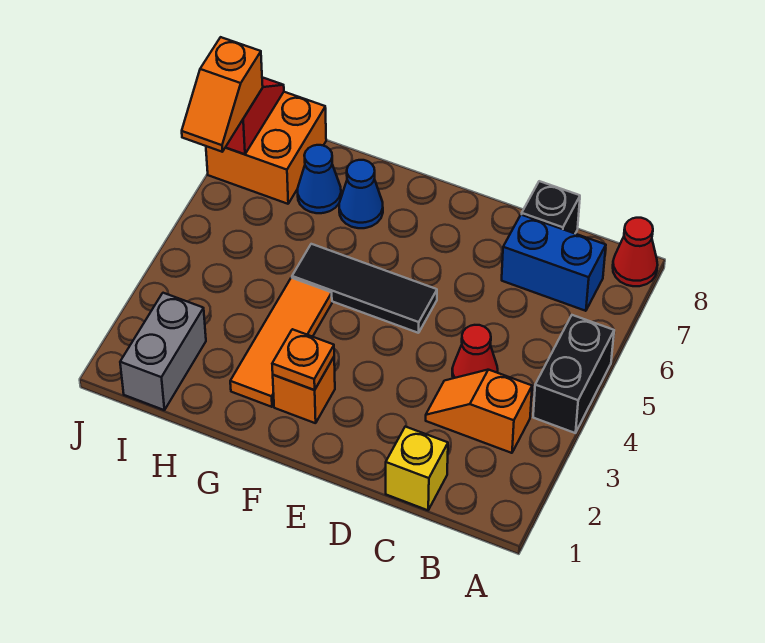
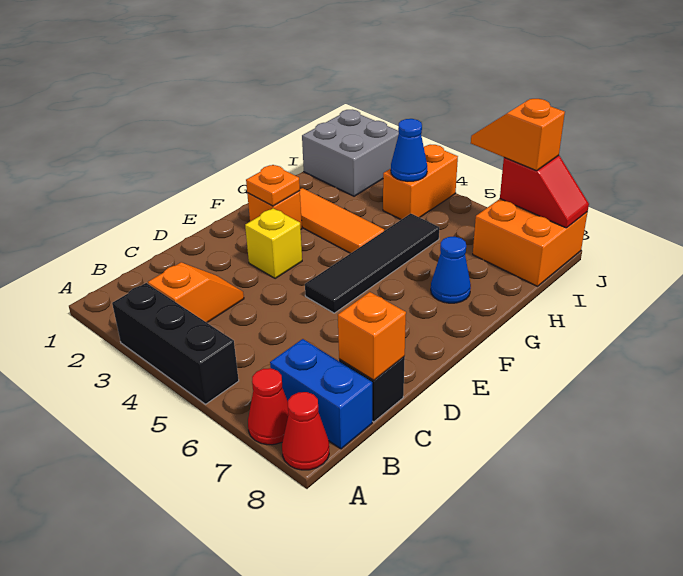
black 1x2 brick [533,315,614,433] -> black 1x3 brick [112,283,239,404]
blue 1x2 brick [502,215,606,311] -> blue 1x2 brick turned to [270,339,372,449]
yellow 1x1 brick [386,427,448,510] -> yellow 1x1 brick moved to [245,208,302,278]
red 1x1 cone [452,325,498,378] -> red 1x1 cone moved to [248,368,289,445]
none -> orange 1x1 brick [338,292,406,380]
black 1x3 tile [292,244,437,333] -> black 1x4 tile [305,214,439,313]
blue 1x1 cone [298,145,341,213] -> blue 1x1 cone moved to [391,119,427,181]
grey 1x2 brick [120,293,206,410] -> grey 2x2 brick [302,110,399,196]
none -> orange 1x2 brick [383,145,458,220]

